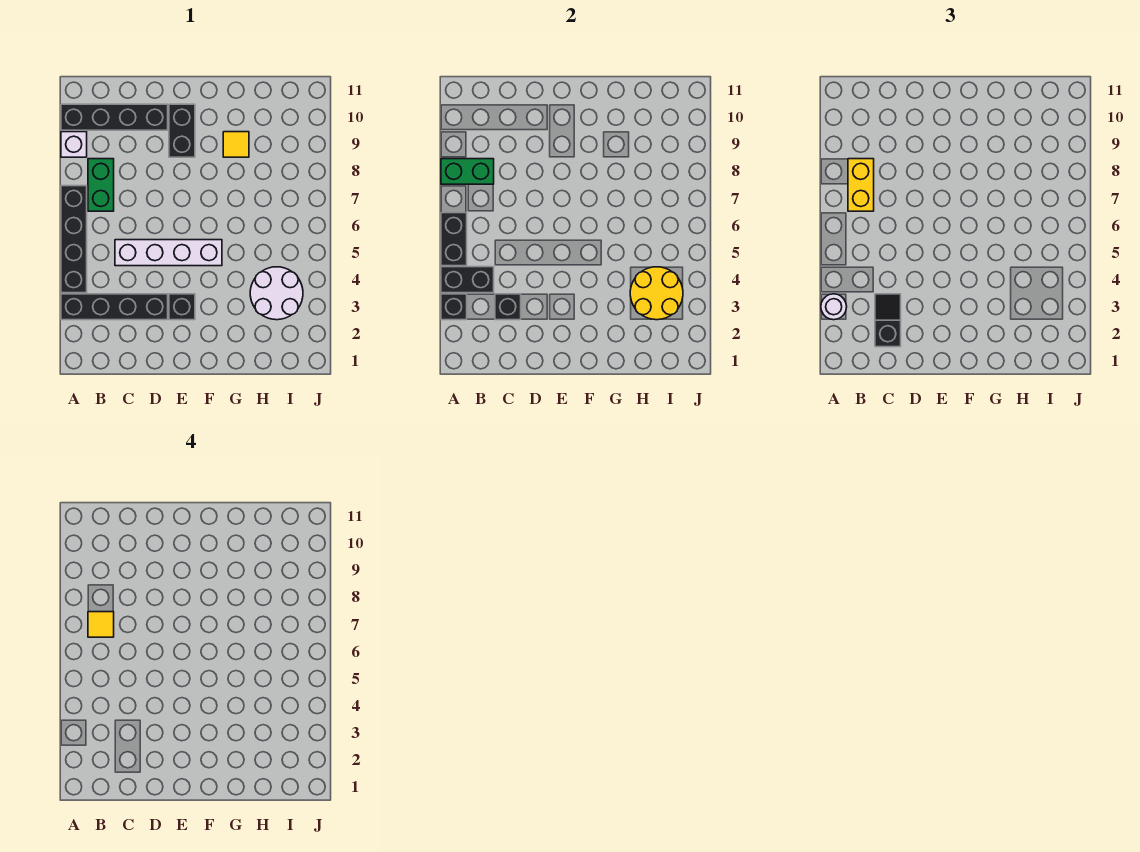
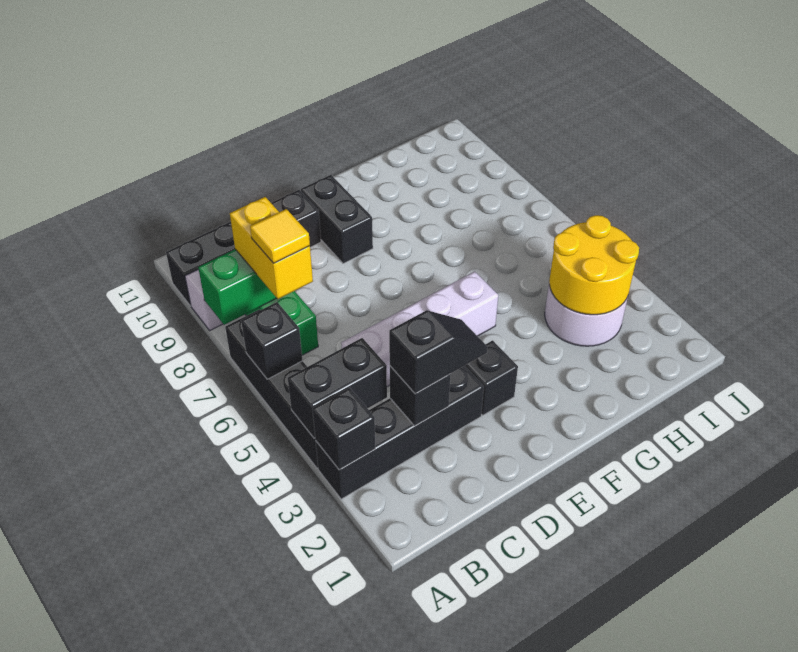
white 1x1 round brick [821,294,847,320] -> none
black 1x2 brick [441,213,467,266] -> black 1x1 brick [241,302,303,379]
black 1x2 slope [875,294,901,347] -> black 1x2 slope turned to [389,310,487,394]
yellow 1x1 tile [223,132,249,157] -> none

